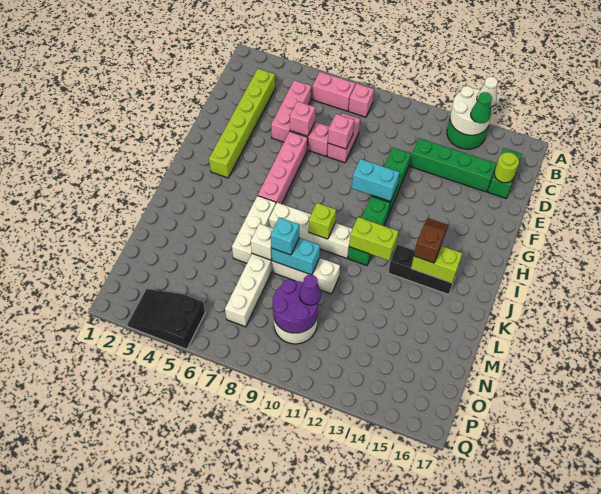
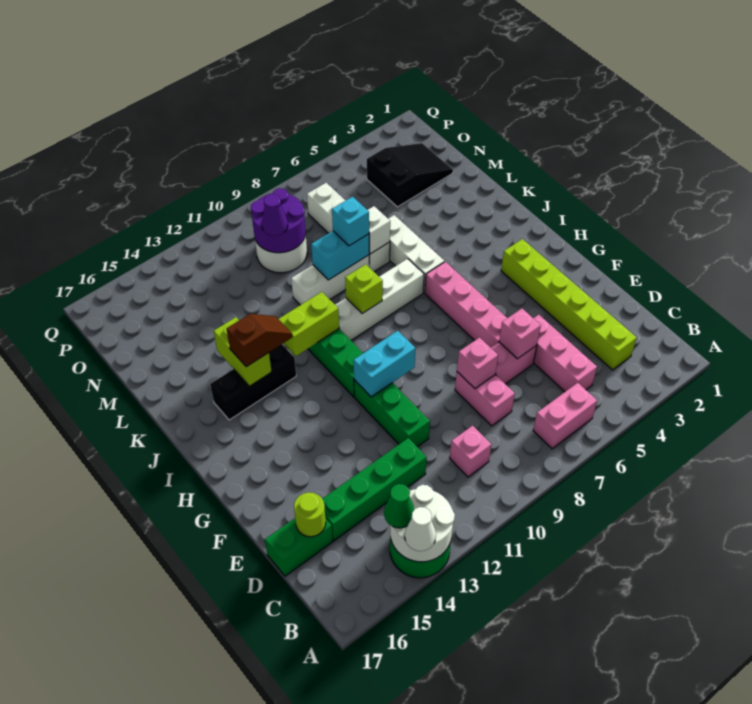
pink 1x1 brick [349,84,374,117] -> pink 1x1 brick moved to [450,426,491,477]
green 1x2 brick [488,148,522,198] -> green 1x2 brick turned to [265,518,333,576]
brown 1x2 slope [414,218,448,263] -> brown 1x2 slope turned to [226,314,292,367]
lime 1x2 brick [411,246,462,283] -> lime 1x2 brick turned to [214,317,272,386]
black 2x3 slope [127,289,205,349] -> black 2x3 slope moved to [367,143,453,207]

